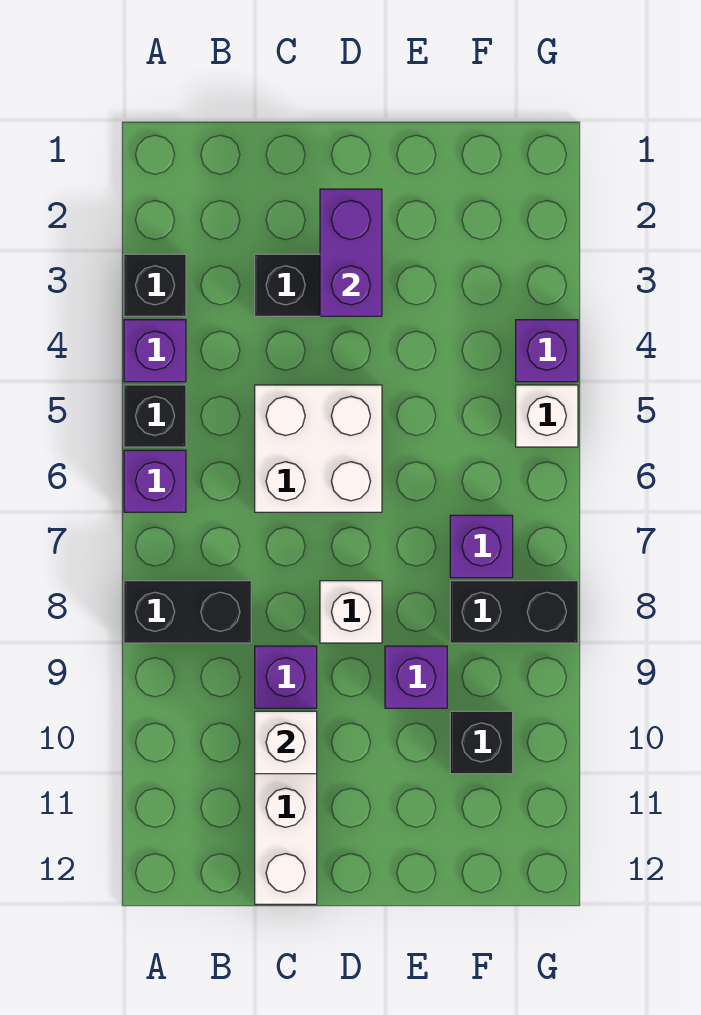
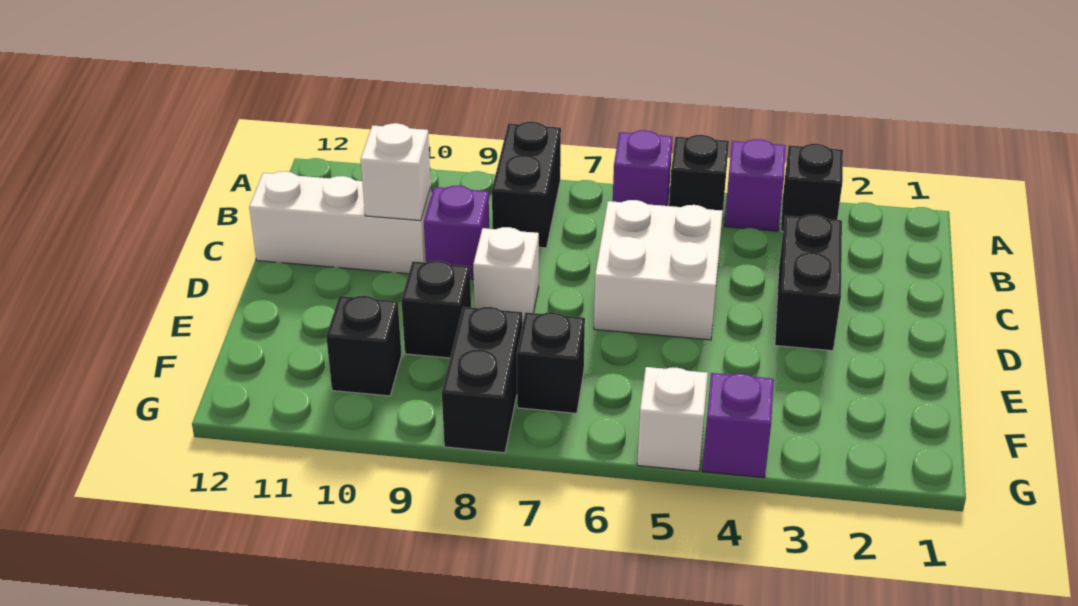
purple 1x2 brick [320,189,382,316] -> none
purple 1x1 brick [385,646,447,708] -> black 1x1 brick [401,261,471,358]
purple 1x1 brick [450,515,513,578] -> black 1x1 brick [517,312,585,413]

